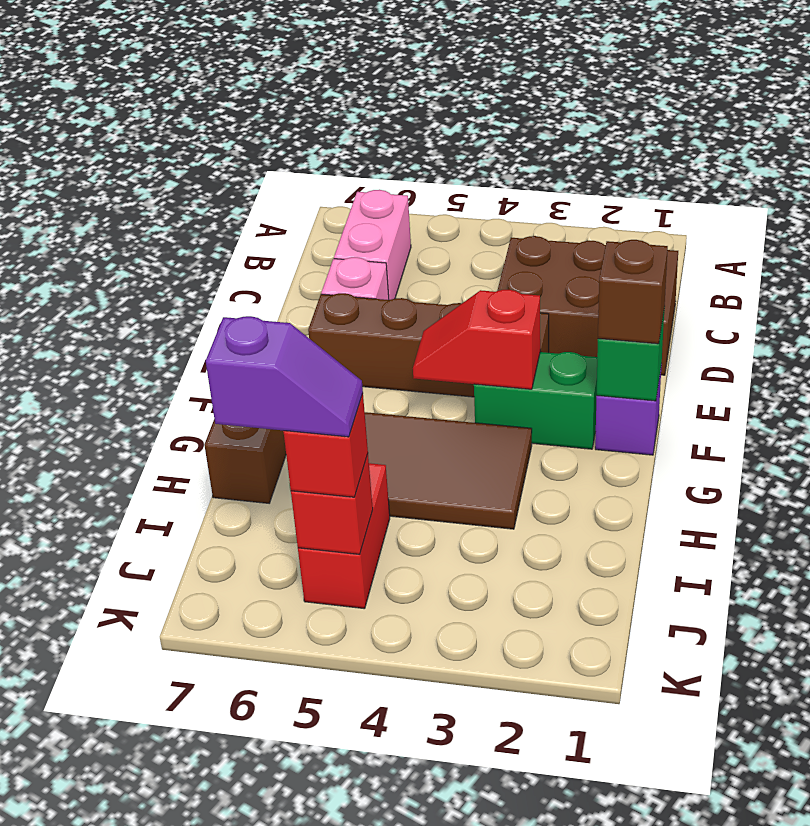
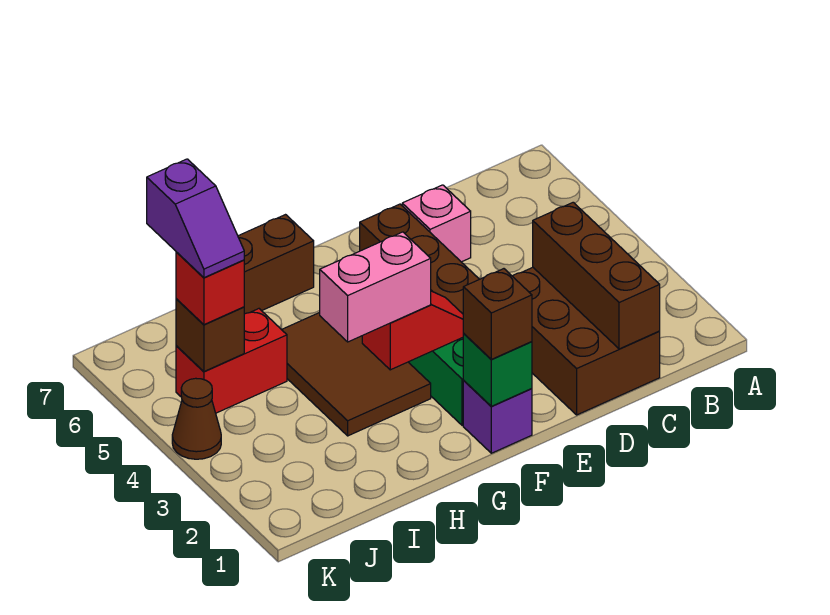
pink 1x2 brick [334,190,411,300] -> pink 1x2 brick moved to [320,232,431,342]
none -> brown 1x3 brick [533,202,660,349]
red 1x2 slope [413,290,540,389] -> red 1x2 slope turned to [362,291,464,370]
red 1x1 brick [291,454,373,554] -> brown 1x1 brick [176,299,244,371]
none -> brown 1x1 cone [172,378,221,459]

